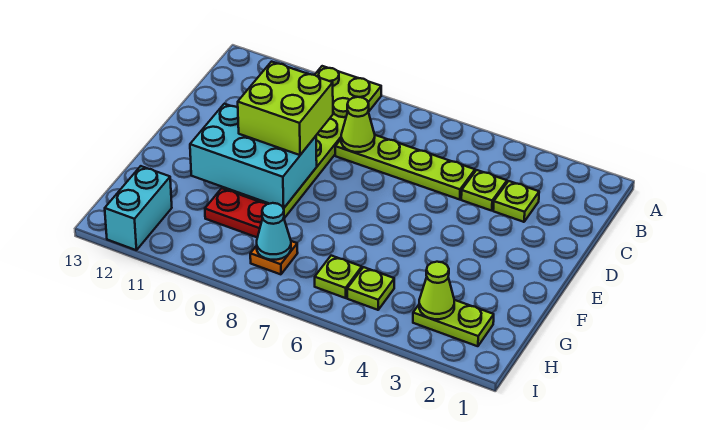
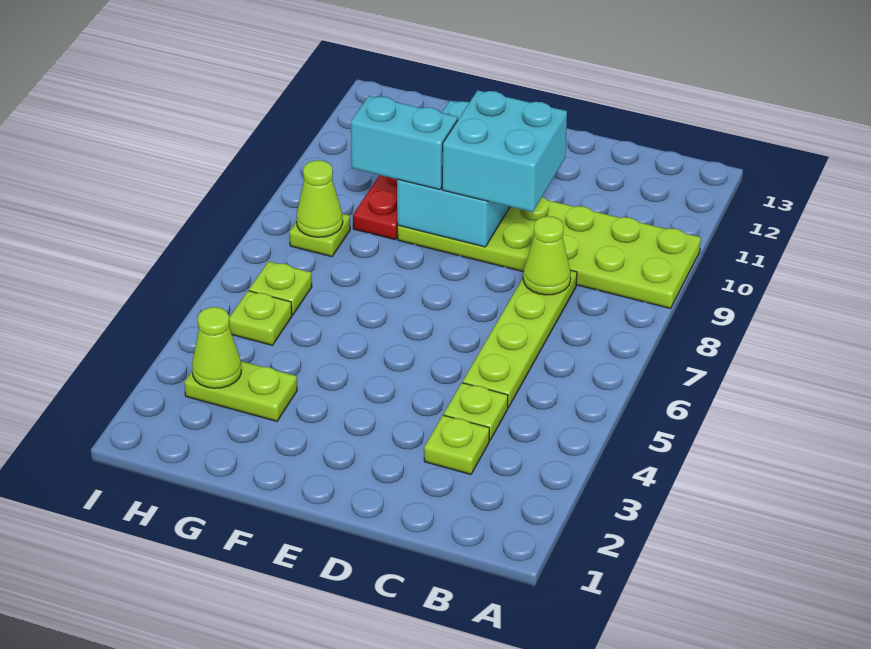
lime 2x2 brick [238,62,333,155] -> cyan 2x2 brick [442,90,567,212]
lime 1x2 plate [413,300,494,346] -> lime 1x2 plate turned to [184,361,297,421]
orange 1x1 plate [250,241,298,274] -> lime 1x1 plate [289,214,350,257]
cyan 1x1 cone [257,203,291,260] -> lime 1x1 cone [297,160,343,237]
cyan 1x2 brick [105,166,172,250] -> cyan 1x2 brick moved to [351,96,458,190]

